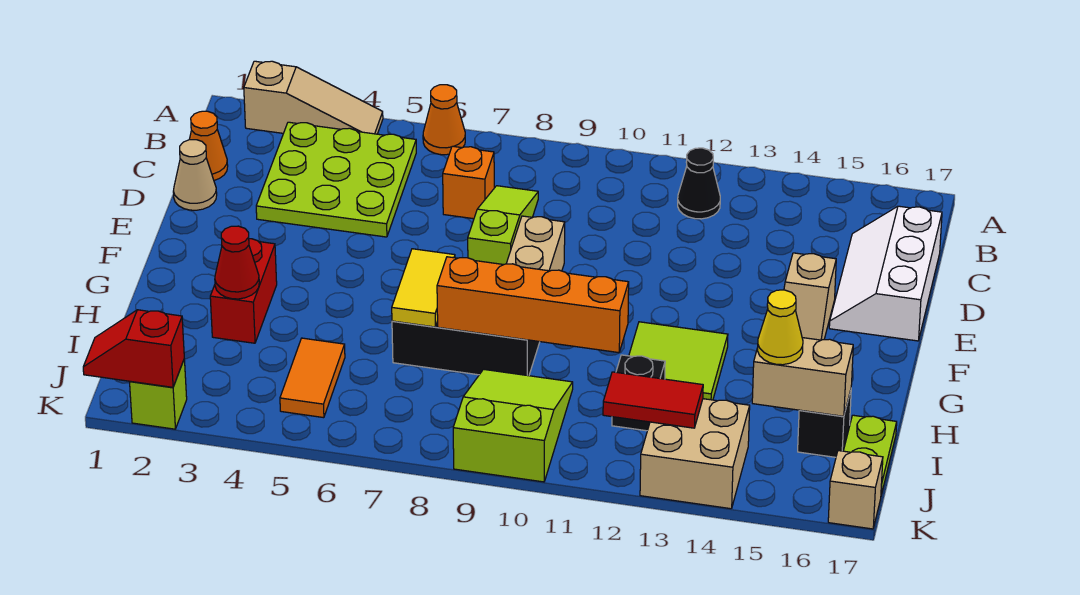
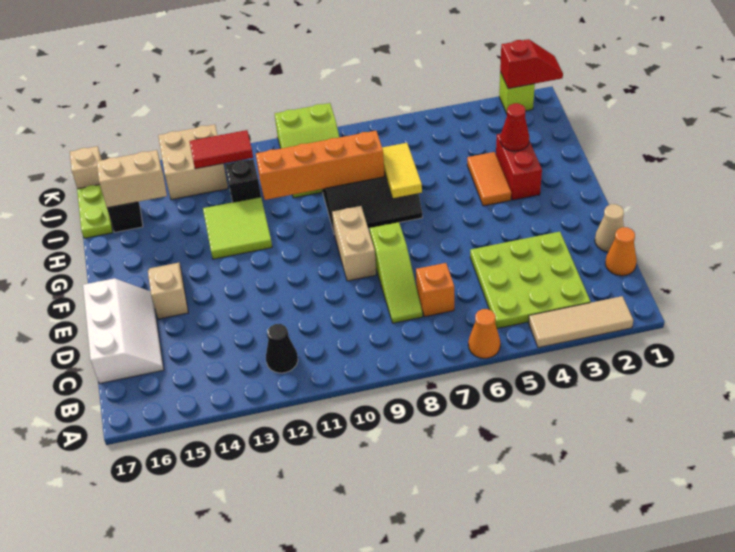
tan 1x3 slope [244,61,383,134] -> tan 1x3 tile [529,296,633,348]
orange 1x2 tile [280,338,345,418] -> orange 1x2 tile moved to [467,152,511,206]
yellow 1x1 cone [758,290,803,365] -> none

